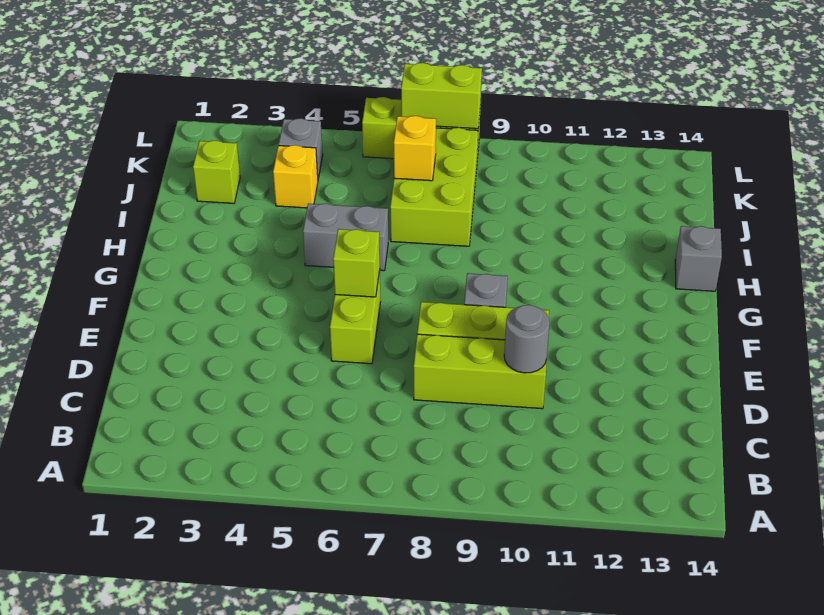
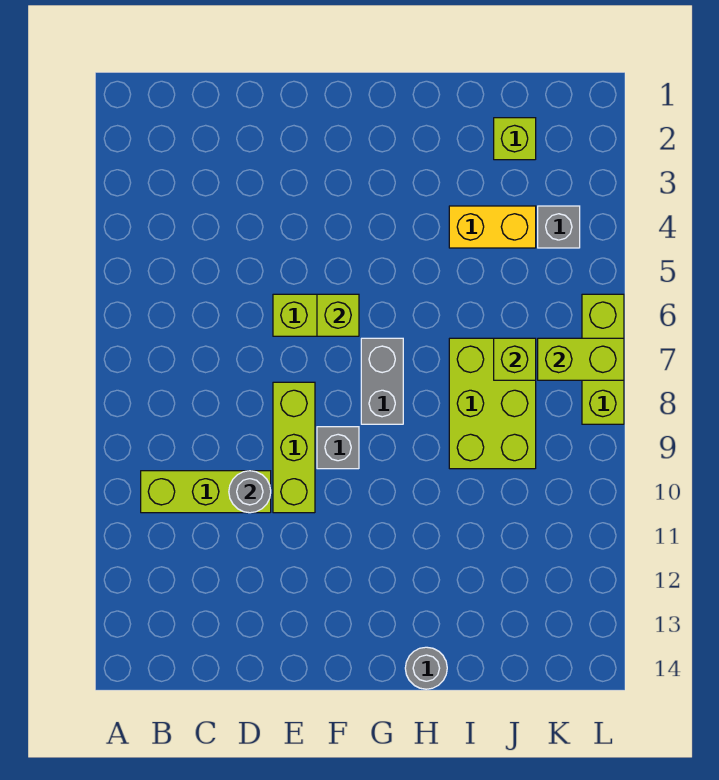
lime 1x3 brick [414,334,547,409] -> lime 1x3 brick turned to [141,471,271,513]
grey 1x2 brick [303,204,388,271] -> grey 1x2 brick moved to [361,338,403,424]
grey 1x1 brick [675,226,722,291] -> grey 1x1 round brick [405,647,447,689]
lime 2x3 brick [390,128,478,246] -> lime 2x3 brick turned to [449,338,536,469]
yellow 1x1 brick [273,145,318,208] -> yellow 1x2 brick [449,206,536,248]
yellow 1x1 brick [394,116,436,181] -> lime 1x1 brick [494,338,536,380]
lime 1x2 brick [401,63,482,129] -> lime 1x2 brick turned to [538,338,624,380]

